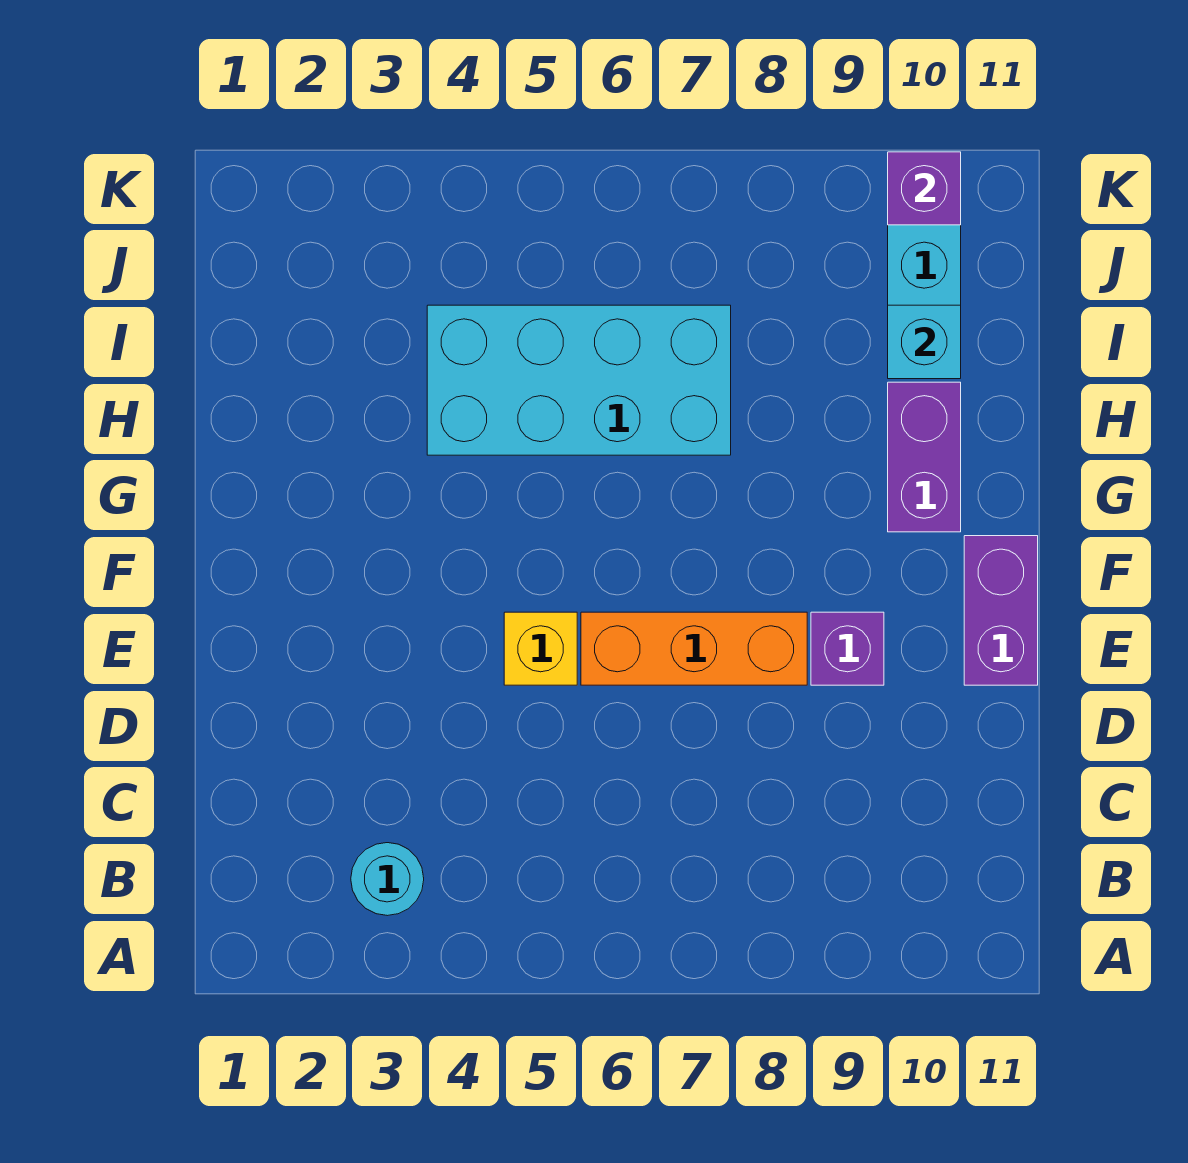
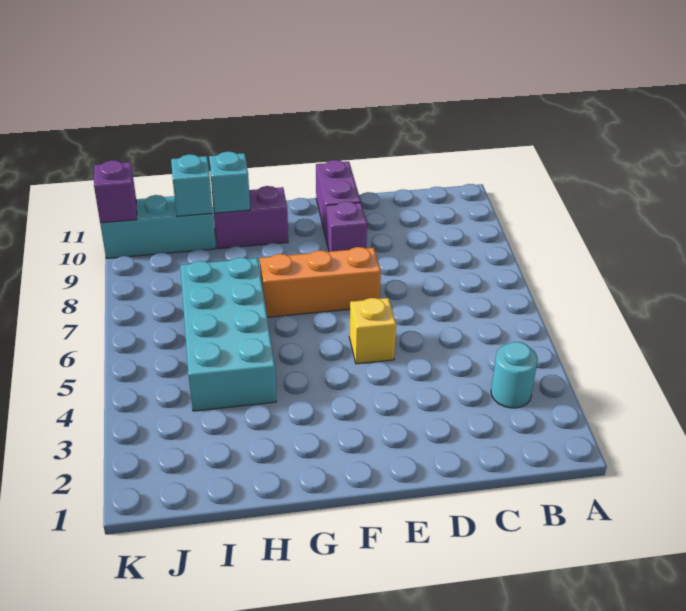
orange 1x3 brick [581,612,807,685] -> orange 1x3 brick turned to [260,247,381,317]
purple 1x2 brick [964,536,1038,685] -> purple 1x2 brick turned to [316,160,361,237]
none -> cyan 1x1 brick [209,152,250,213]

